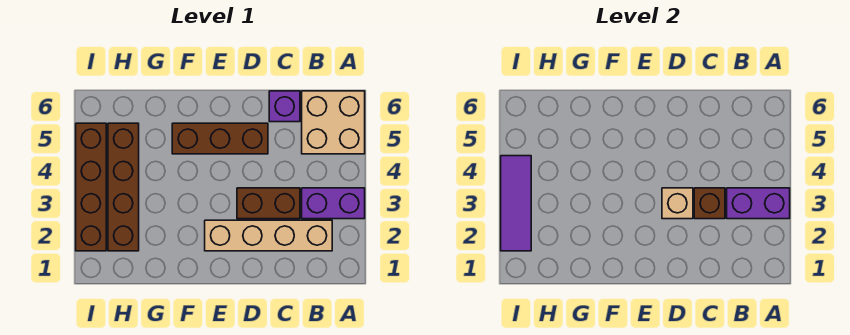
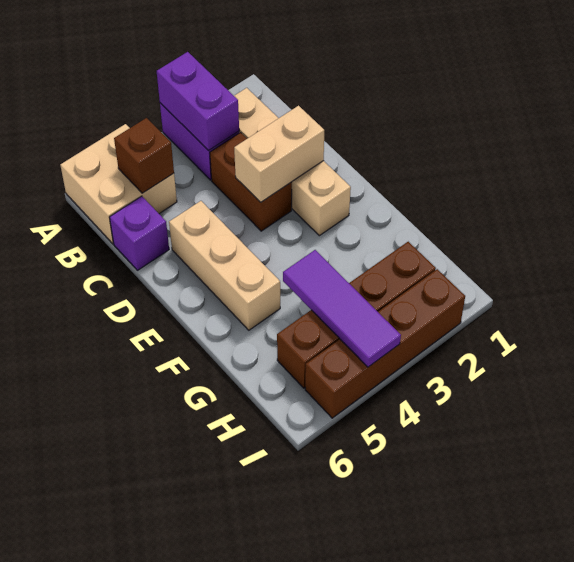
brown 1x1 brick [694,188,725,219] -> brown 1x1 brick moved to [114,118,174,193]
tan 1x1 brick [662,188,693,219] -> tan 1x2 brick [234,106,324,202]
brown 1x3 brick [172,123,268,154] -> tan 1x3 brick [169,201,280,330]
purple 1x3 tile [501,156,531,251] -> purple 1x3 tile turned to [283,250,401,367]

